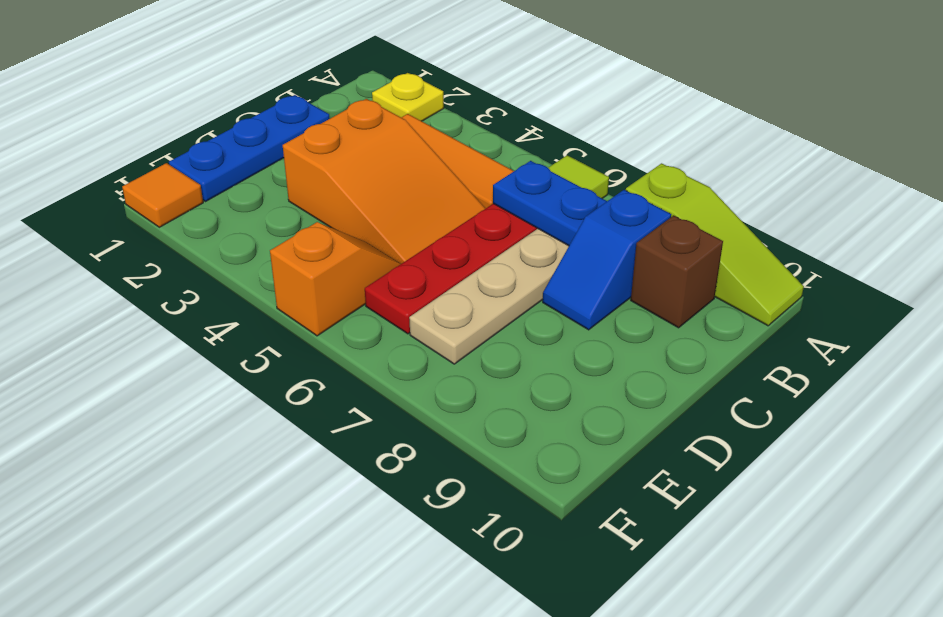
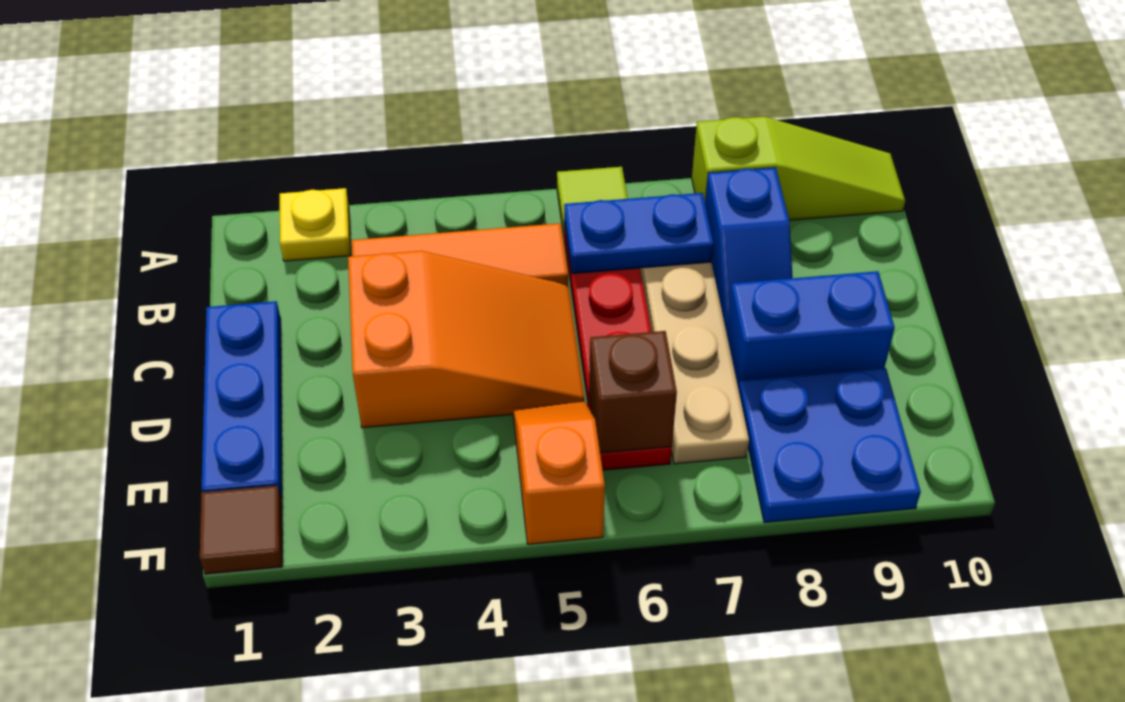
brown 1x1 brick [631,216,723,328] -> brown 1x1 brick moved to [589,331,677,453]
none -> blue 1x2 brick [726,271,895,390]
none -> blue 2x2 plate [739,368,921,522]
orange 1x1 tile [122,163,203,227] -> brown 1x1 tile [200,486,282,574]

